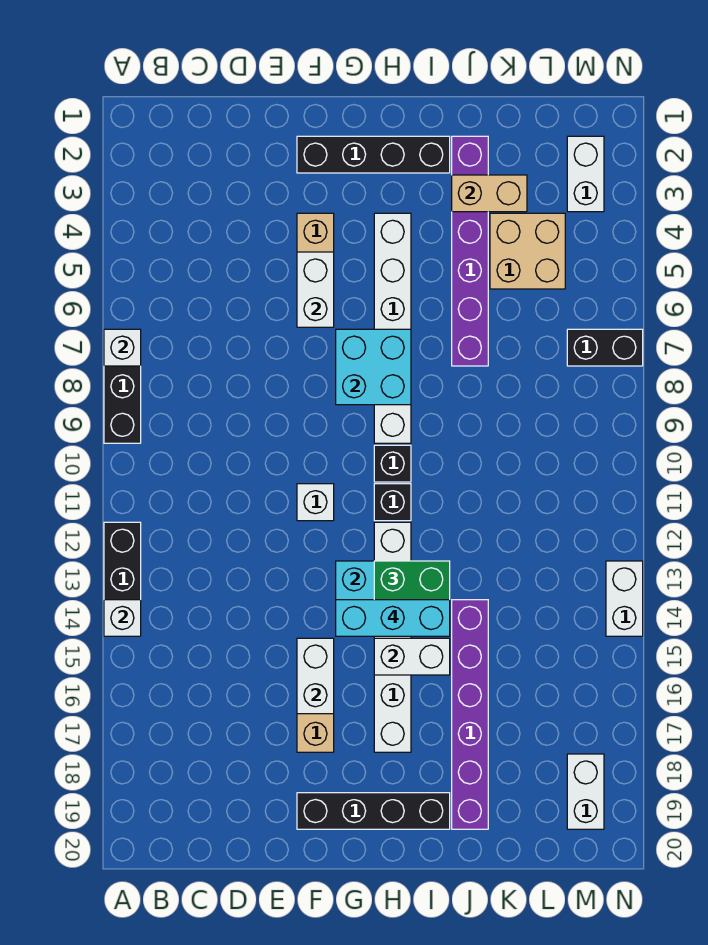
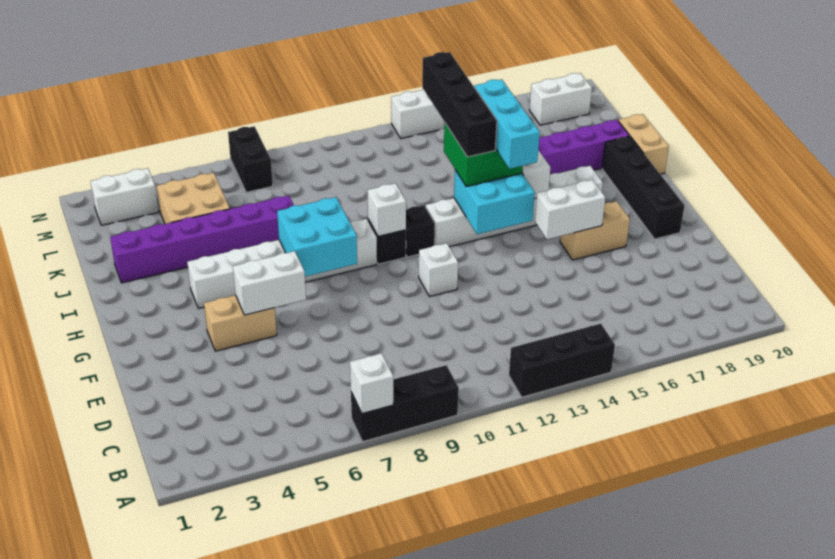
white 1x1 brick [104,600,141,636] -> white 1x1 brick moved to [368,183,406,236]
black 1x4 brick [297,136,450,173] -> black 1x4 brick moved to [422,52,497,157]
tan 1x2 brick [452,175,527,212] -> tan 1x2 brick moved to [618,114,669,174]

